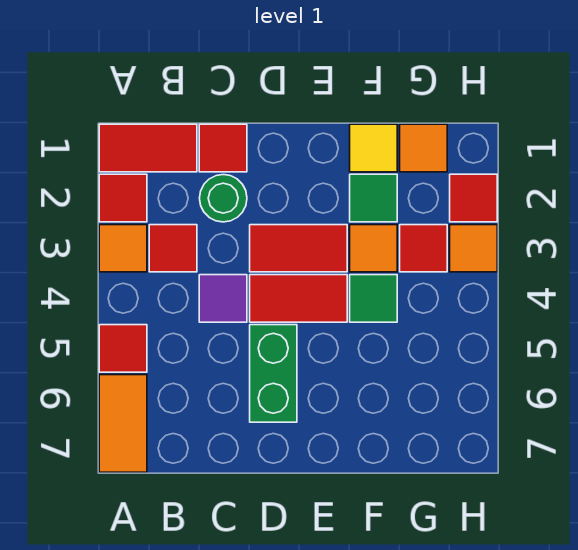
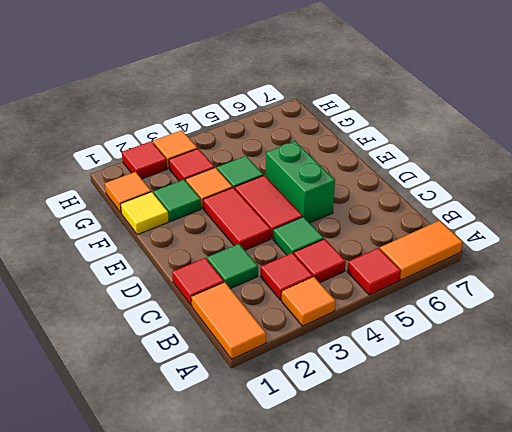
red 1x2 tile [99,124,197,172] -> orange 1x2 tile [191,282,266,359]
red 1x1 tile [99,174,147,222] -> red 1x1 tile moved to [294,239,346,283]
green 1x1 round brick [200,175,247,222] -> green 1x1 tile [207,244,258,289]
purple 1x1 tile [199,275,247,322] -> green 1x1 tile [273,217,324,255]
green 1x2 brick [250,325,297,422] -> green 1x2 brick turned to [266,141,335,223]

